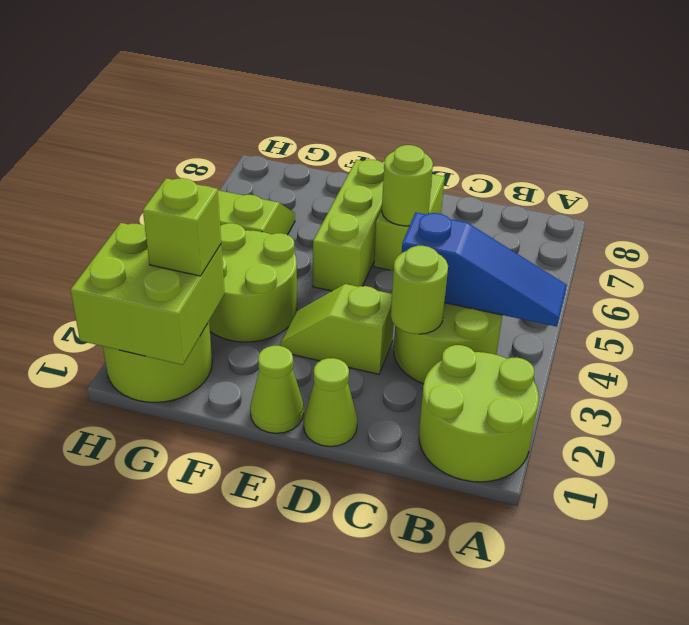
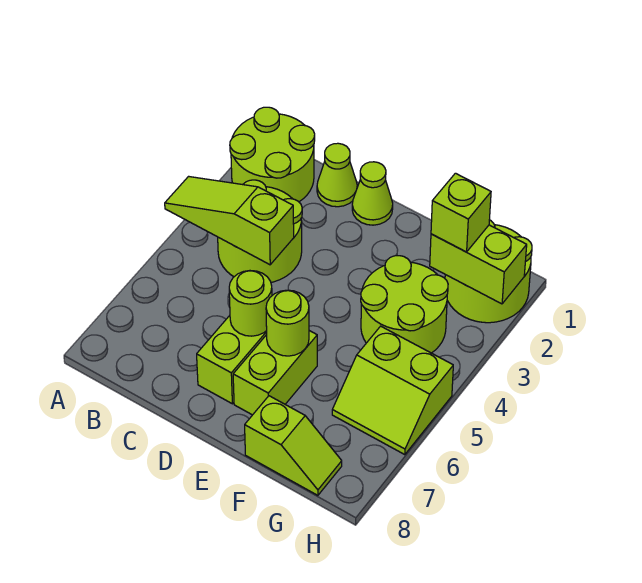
blue 1x3 slope [402,213,567,327] -> lime 1x3 slope [165,176,294,265]
lime 1x1 round brick [391,246,448,334] -> lime 1x1 round brick moved to [266,290,309,356]
lime 1x2 slope [280,284,394,374] -> lime 1x2 slope moved to [245,396,342,495]
lime 1x1 cone [250,346,304,433] -> lime 1x1 cone moved to [317,143,357,207]
lime 1x3 brick [313,160,384,291] -> lime 1x2 brick [233,331,317,415]
lime 2x2 brick [71,223,225,365] -> lime 1x2 brick [430,225,527,304]

